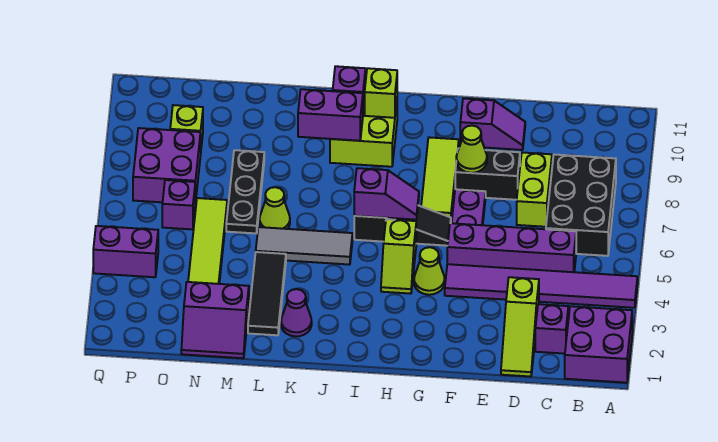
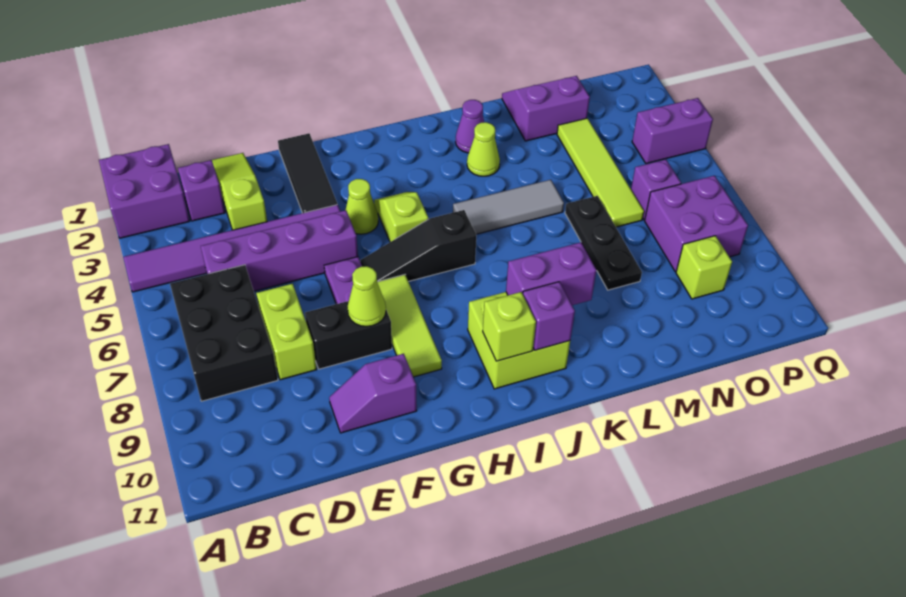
purple 1x2 slope [354,168,419,220] -> none
black 1x3 tile [248,252,286,335] -> black 1x3 tile moved to [278,133,337,213]
lime 1x1 cone [260,187,290,229] -> lime 1x1 cone moved to [467,122,500,176]

